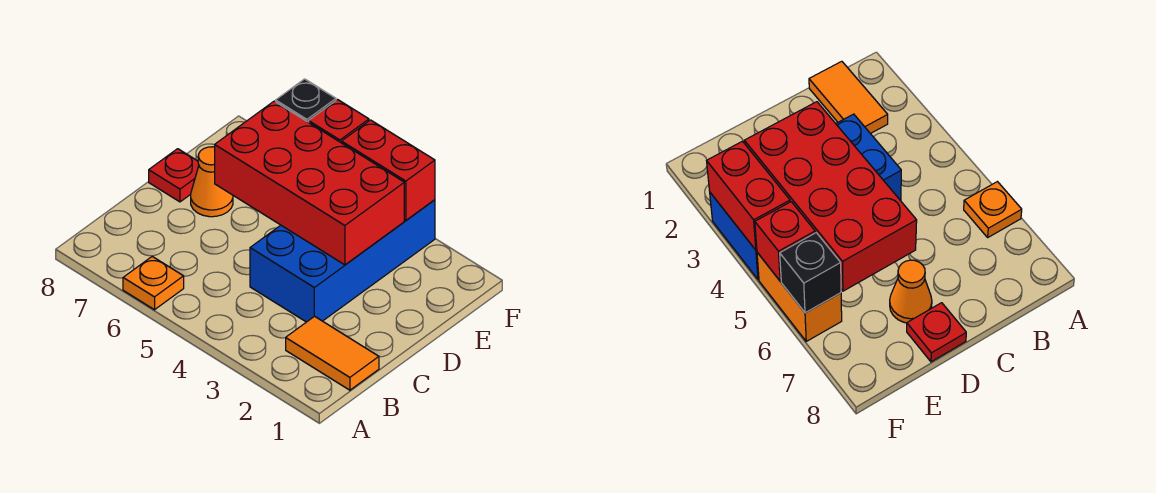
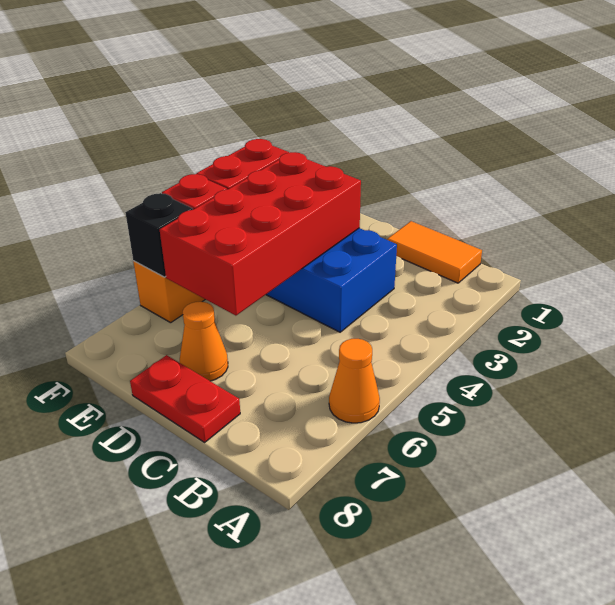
orange 1x1 plate [123,257,184,310] -> orange 1x1 cone [329,339,380,423]
orange 1x2 tile [286,316,379,390] -> orange 1x2 tile turned to [388,221,482,283]
red 1x1 plate [149,149,199,202] -> red 1x2 plate [130,355,240,442]

